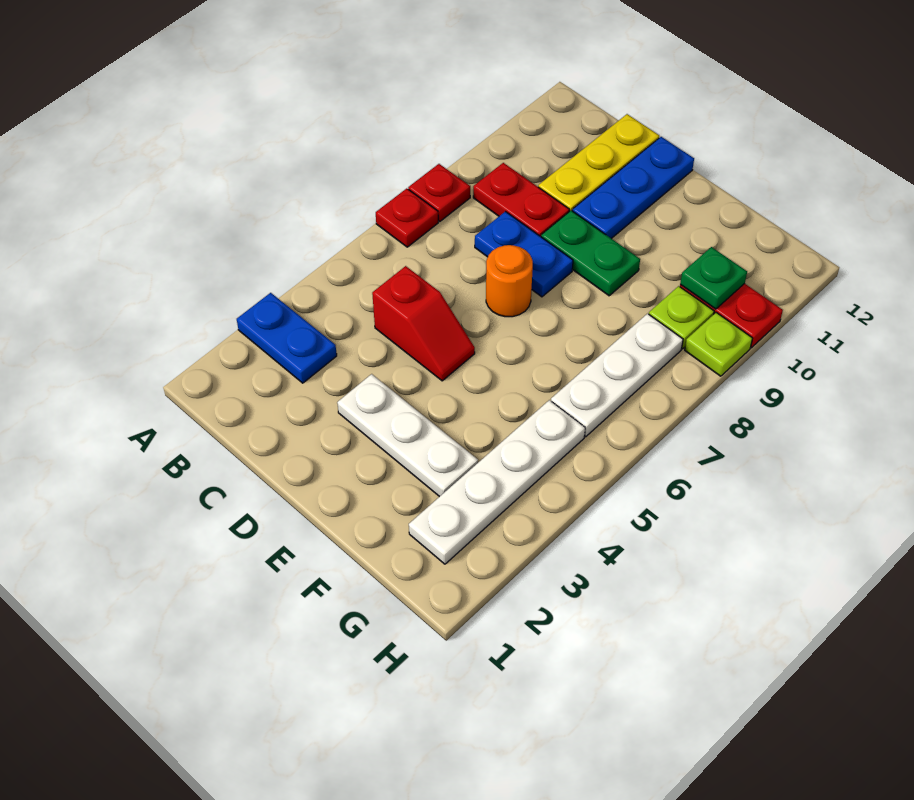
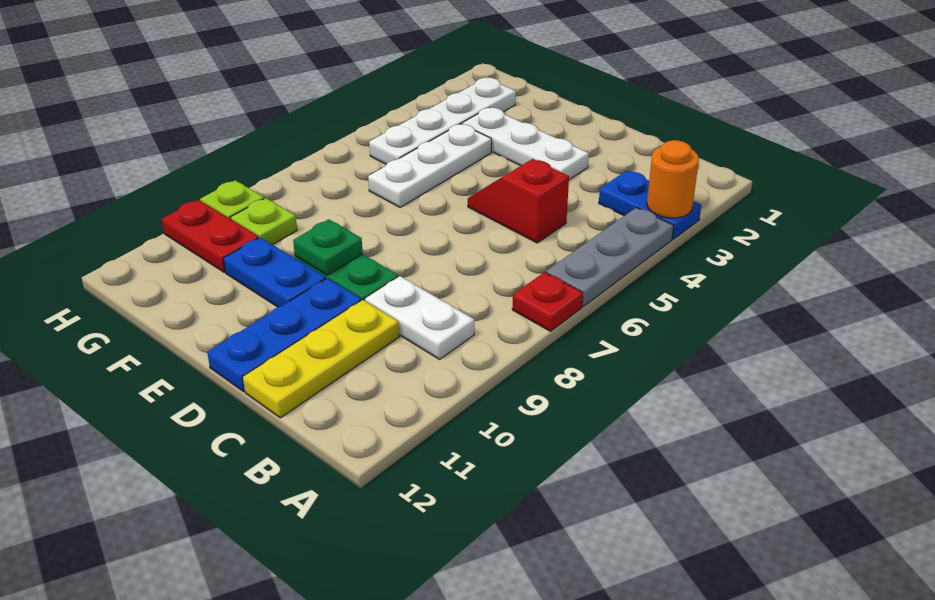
none -> grey 1x3 plate [546,208,674,307]
red 1x1 plate [408,164,470,222] -> none
red 1x2 plate [473,163,569,237] -> white 1x2 plate [365,276,474,359]
blue 1x2 plate [475,212,573,297] -> blue 1x2 plate moved to [223,237,326,307]
orange 1x1 round brick [486,245,533,317] -> orange 1x1 round brick moved to [647,140,699,218]
white 1x3 plate [551,314,683,437] -> white 1x3 plate moved to [368,124,492,207]
green 1x1 plate [680,247,747,309] -> green 1x1 plate moved to [293,219,363,275]

